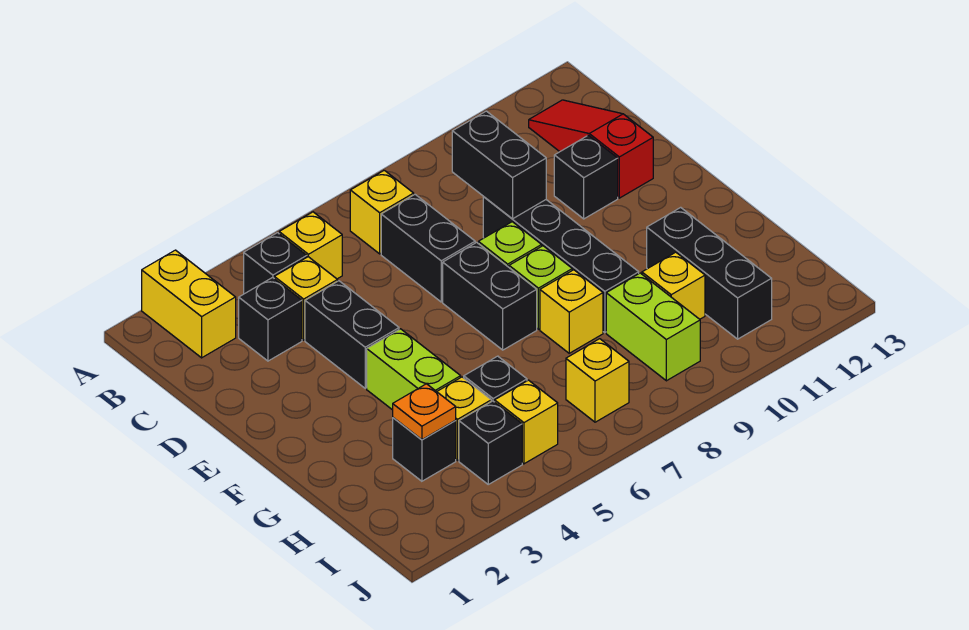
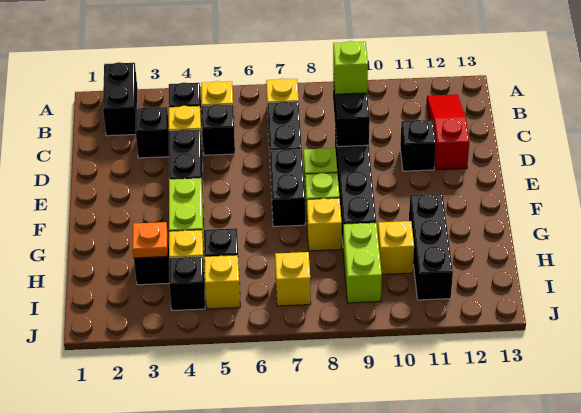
yellow 1x2 brick [142,250,236,358] -> black 1x2 brick [103,62,138,136]
none -> black 1x1 brick [202,104,235,155]
none -> lime 1x1 brick [333,41,368,94]

